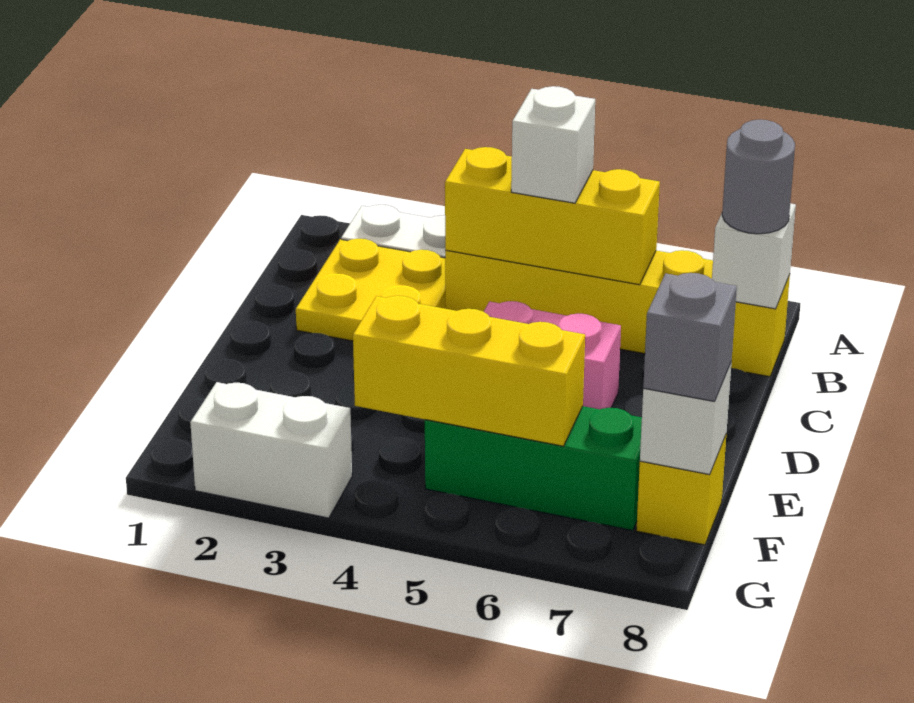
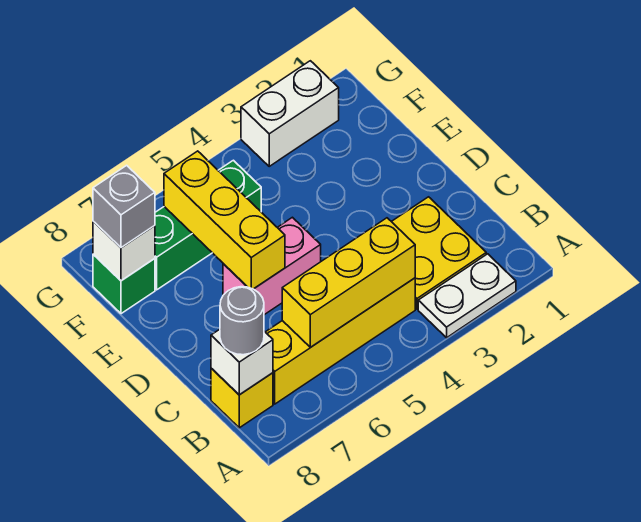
white 1x1 brick [511,86,595,203] -> none
yellow 1x3 brick [353,296,585,446] -> yellow 1x3 brick turned to [164,151,285,289]
yellow 1x1 brick [636,436,726,545] -> green 1x1 brick [93,254,155,314]

